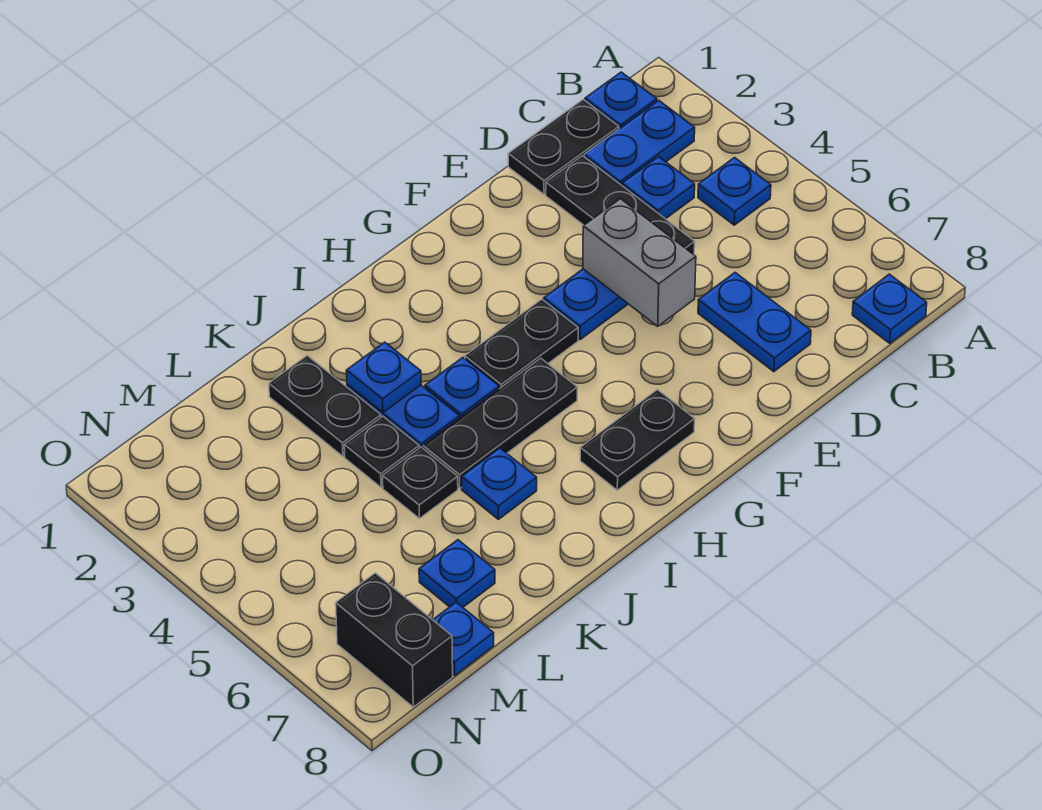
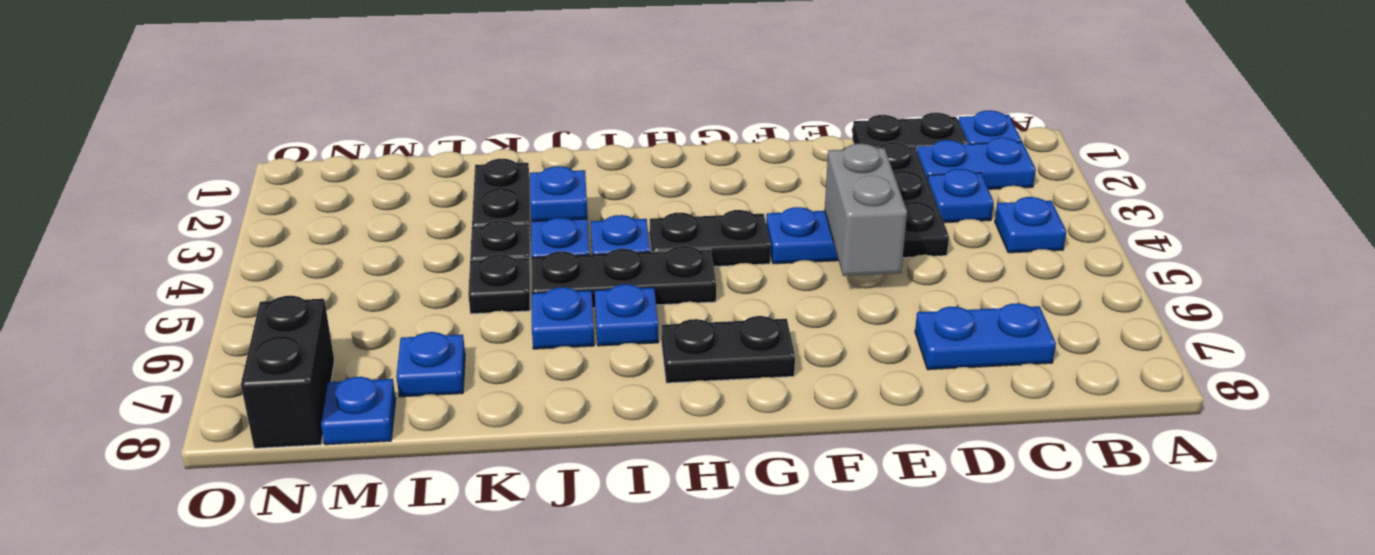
blue 1x1 plate [852,274,927,343] -> blue 1x1 plate moved to [595,284,658,346]
blue 1x2 plate [698,273,811,372] -> blue 1x2 plate turned to [915,303,1056,370]

